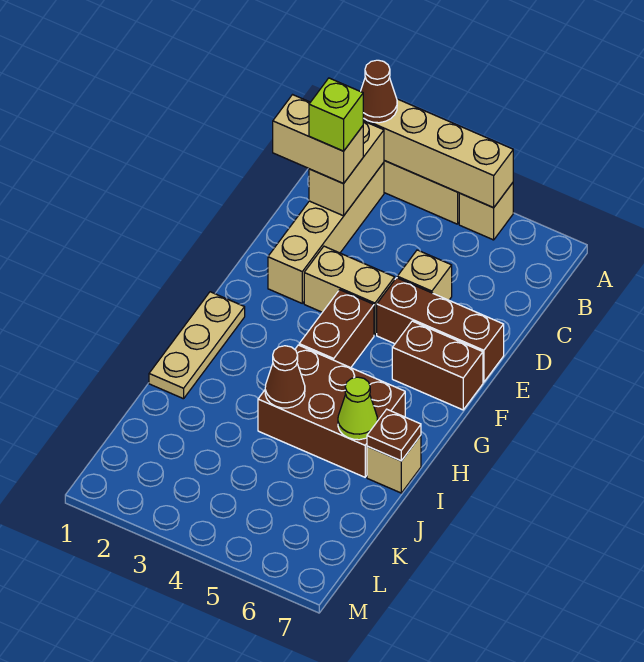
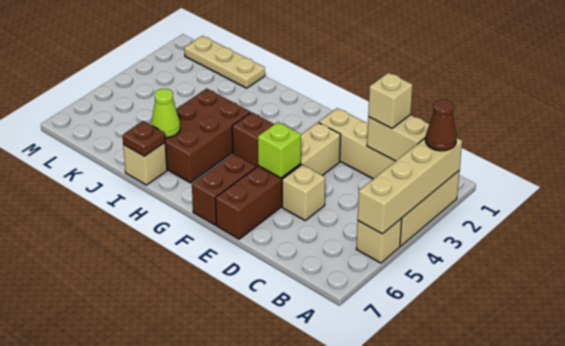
tan 1x2 brick [273,95,363,184] -> tan 1x1 brick [368,73,413,128]
lime 1x1 brick [309,78,363,151] -> lime 1x1 brick moved to [258,122,301,178]
tan 1x3 plate [149,292,245,399] -> tan 1x3 plate moved to [184,36,265,88]
brown 1x1 cone [265,346,305,408] -> none

